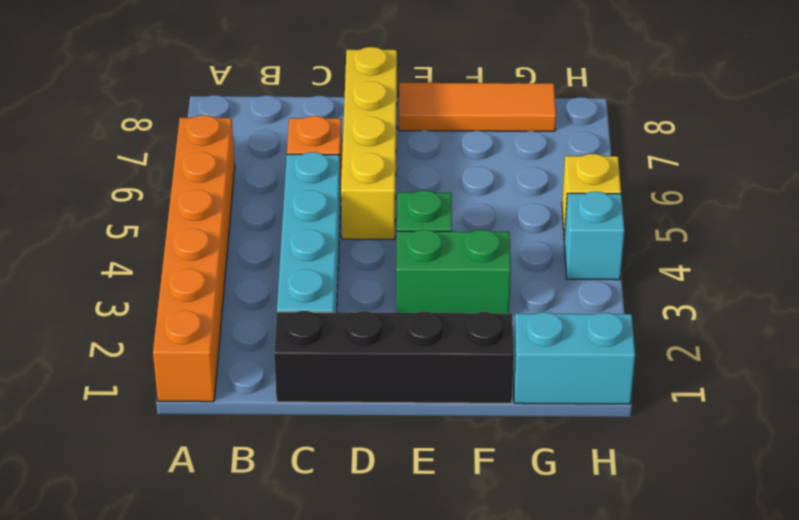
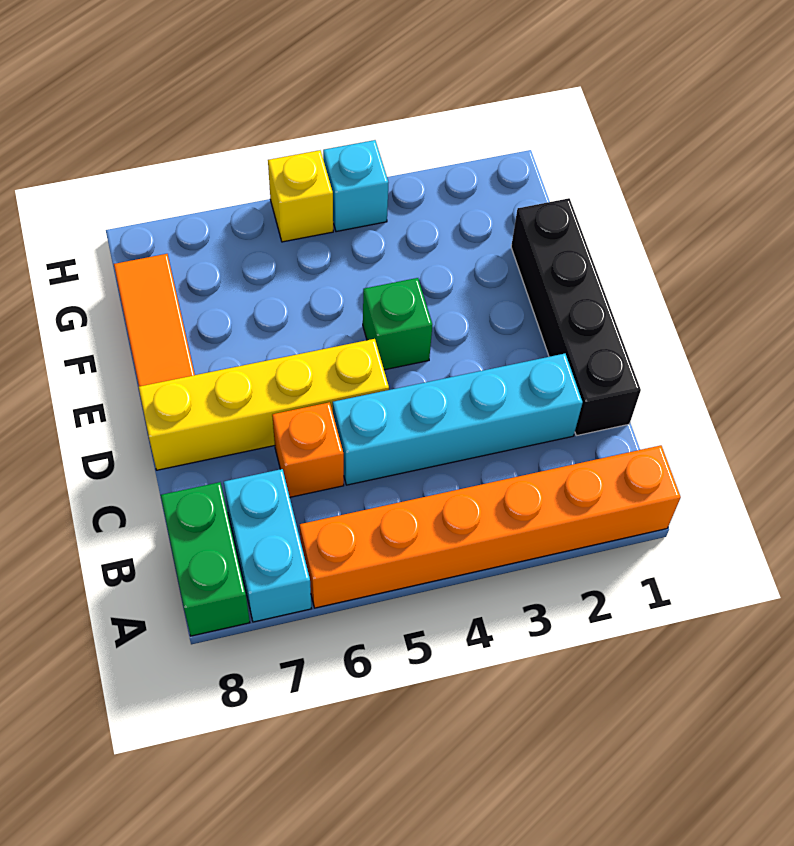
green 1x2 brick [396,229,511,313] -> green 1x2 brick moved to [161,482,250,636]
cyan 1x2 brick [513,312,635,404] -> cyan 1x2 brick moved to [224,469,311,622]

